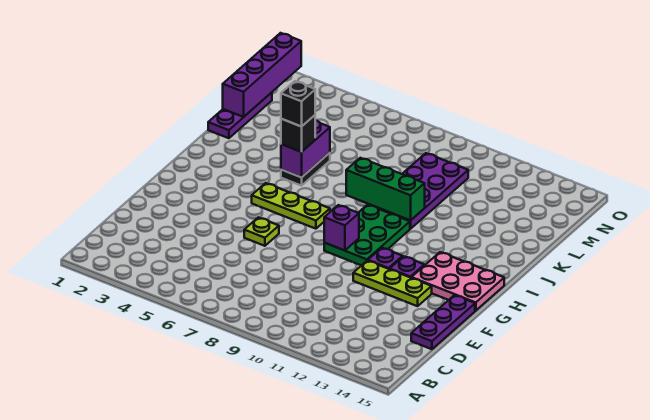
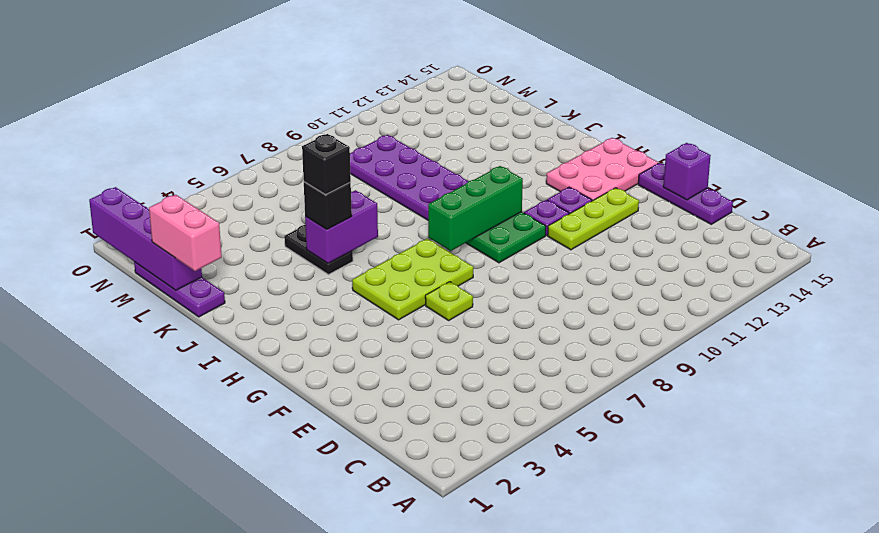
purple 1x1 brick [324,205,359,250] -> purple 1x1 brick moved to [663,143,711,200]
lime 1x3 plate [252,183,330,229] -> lime 2x3 plate [352,239,473,320]
purple 1x2 brick [281,120,330,177] -> purple 1x2 brick turned to [305,190,378,264]
green 1x3 brick [346,158,425,220] -> green 1x3 brick moved to [428,166,523,251]
none -> pink 1x2 brick [149,195,222,271]

